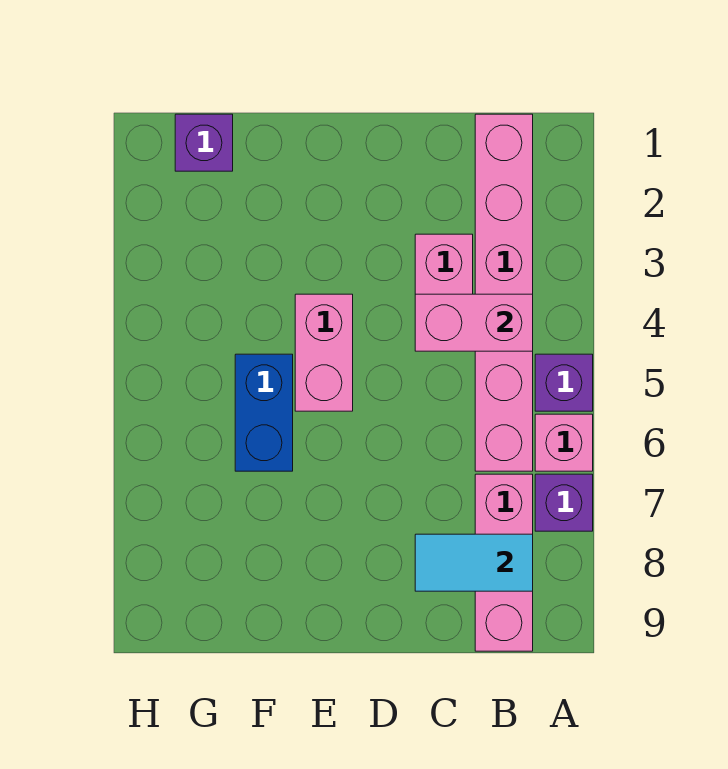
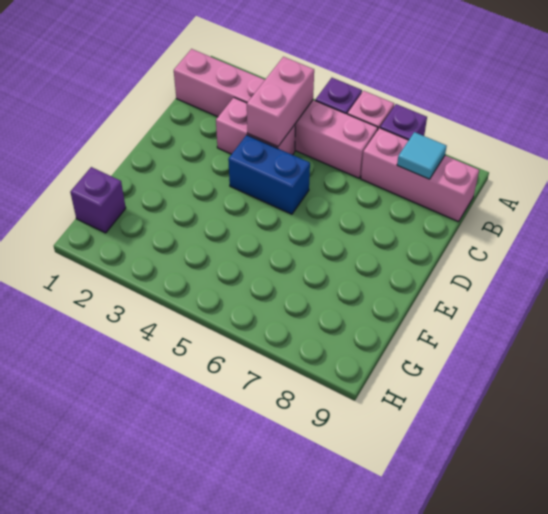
cyan 1x2 tile [415,534,533,591] -> cyan 1x1 tile [397,132,447,179]
pink 1x2 brick [295,294,353,411] -> none
blue 1x2 brick [235,354,293,471] -> blue 1x2 brick moved to [228,135,310,214]

